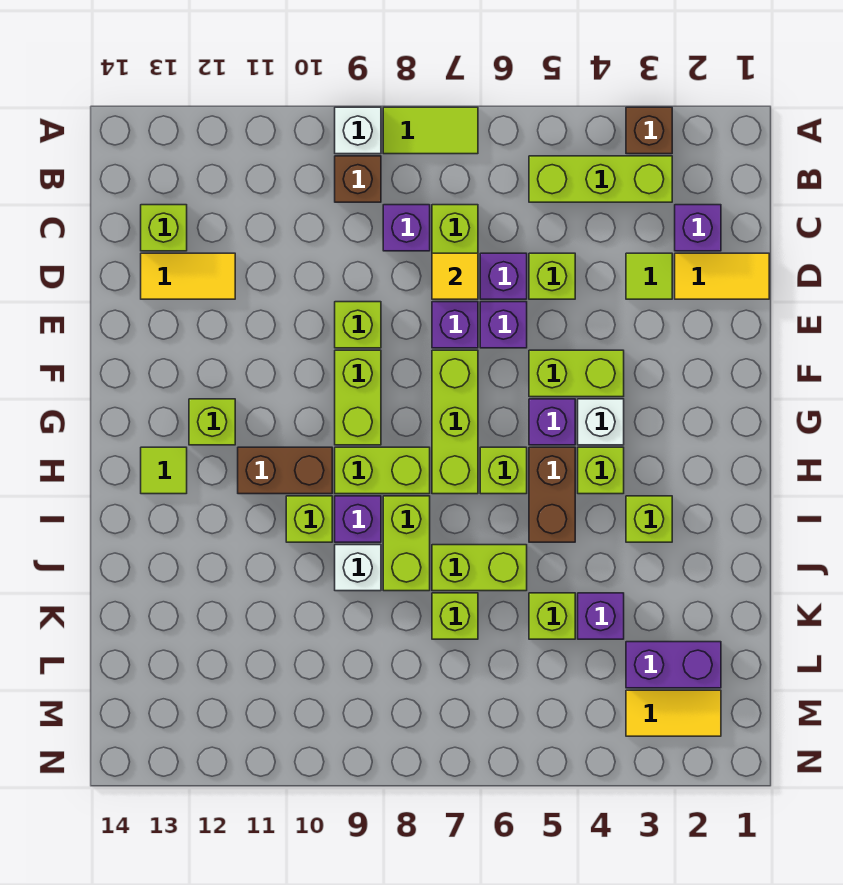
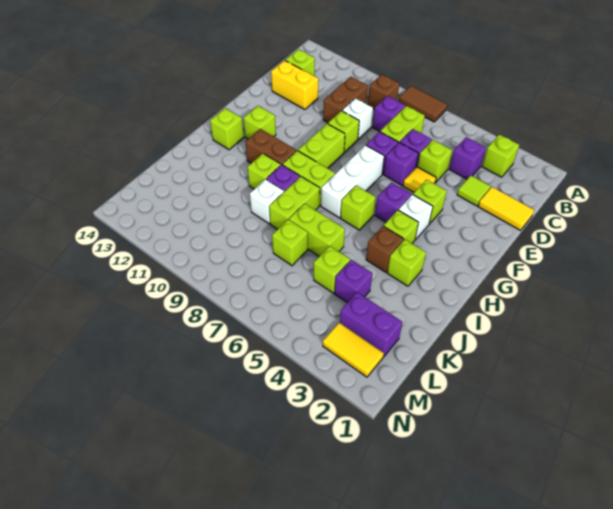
brown 1x1 brick [626,107,672,154] -> brown 1x1 brick moved to [366,226,404,272]
lime 1x2 tile [383,107,478,154] -> brown 1x2 tile [398,86,447,122]
white 1x1 brick [335,107,381,154] -> white 1x1 brick moved to [342,98,373,139]
lime 1x3 brick [529,156,672,202] -> lime 1x1 brick [482,135,519,177]
purple 1x1 brick [675,205,721,251] -> purple 1x1 brick moved to [449,137,486,179]
yellow 1x1 tile [432,253,478,299] -> yellow 1x1 tile moved to [403,167,436,192]
yellow 1x2 tile [141,253,235,299] -> yellow 1x2 brick [271,60,318,109]
lime 1x2 brick [529,350,624,397] -> lime 1x1 brick [413,180,447,224]
lime 1x3 brick [432,350,478,494] -> white 1x3 brick [321,145,384,218]
brown 1x2 brick [529,447,575,542] -> brown 1x2 brick moved to [323,77,368,122]
lime 1x1 tile [141,447,187,494] -> lime 1x1 brick [210,108,244,150]

